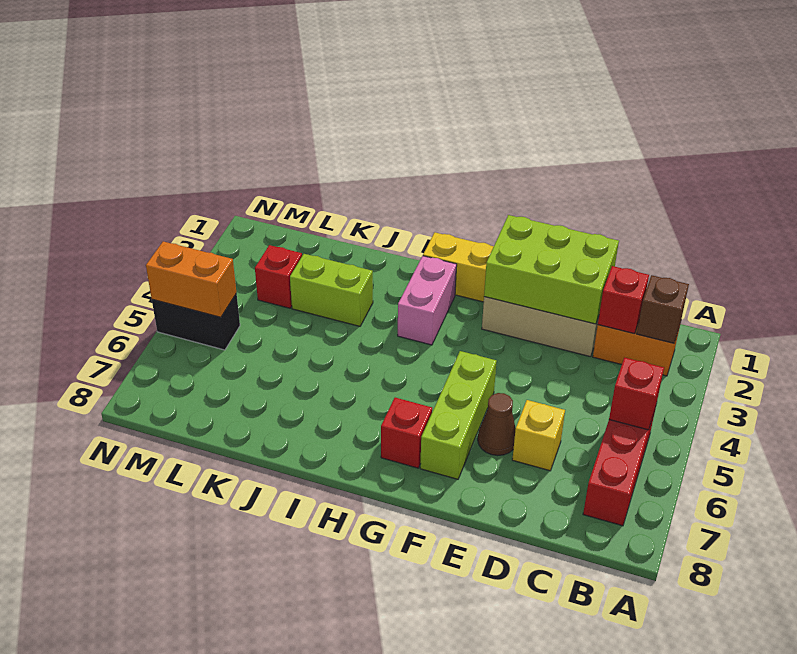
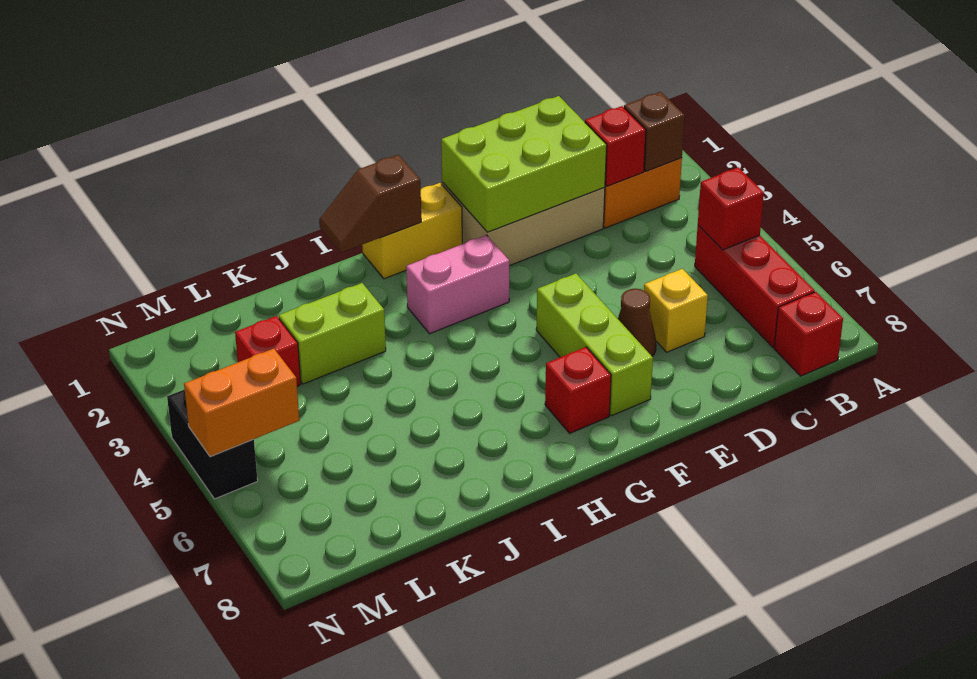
none -> red 1x1 brick [774,292,843,376]
none -> brown 1x2 slope [319,155,421,252]
pink 1x2 brick [398,256,457,345] -> pink 1x2 brick turned to [406,235,509,334]
black 1x2 brick [152,294,240,350] -> black 1x2 brick turned to [167,389,258,499]

